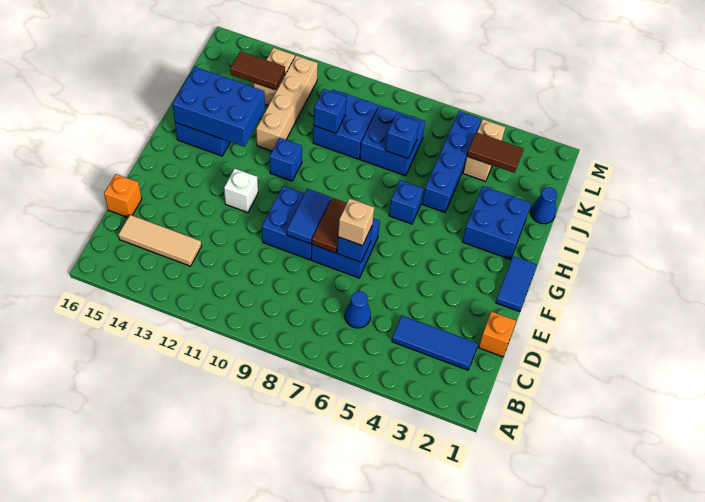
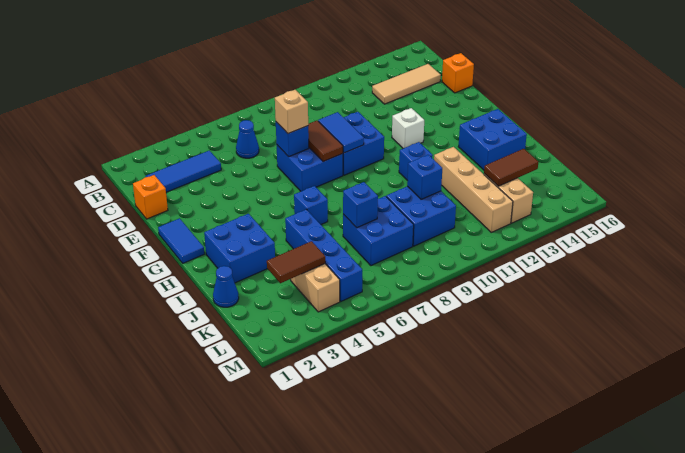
blue 2x3 brick [173,67,265,147] -> none

